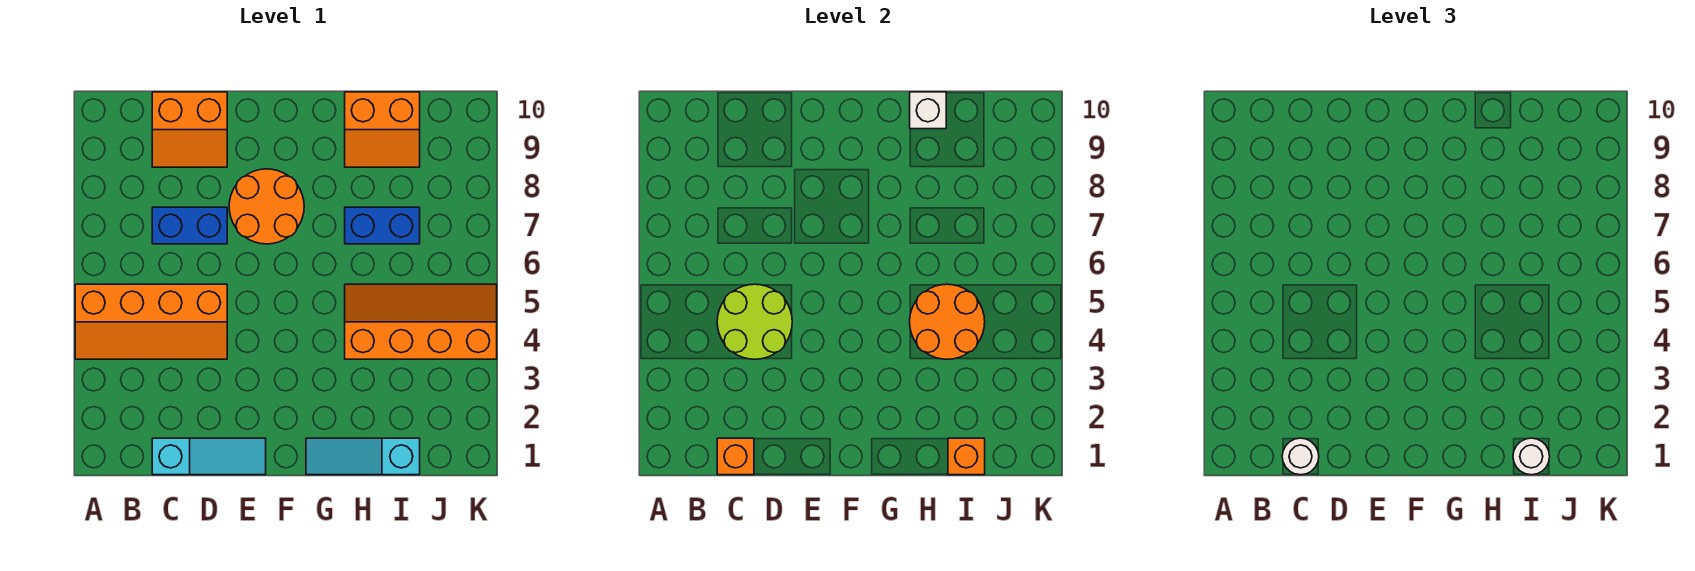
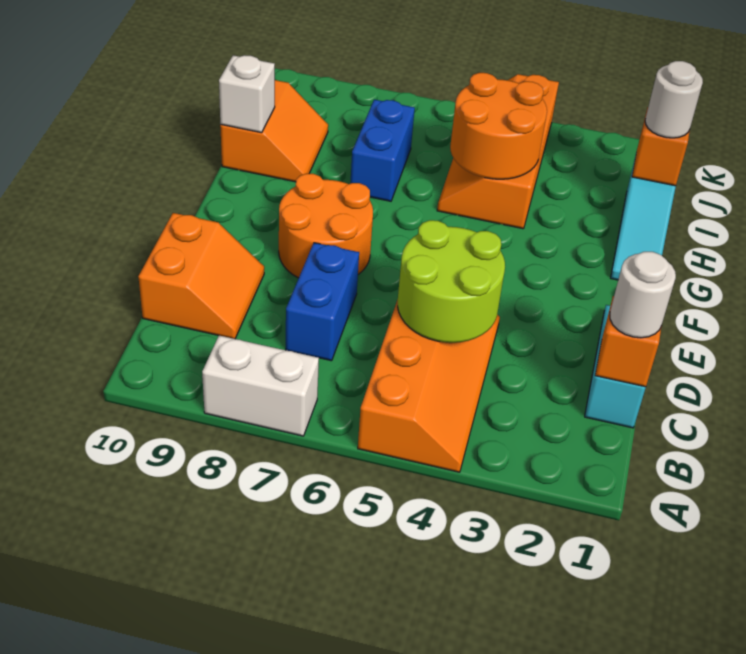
none -> white 1x2 brick [202,336,319,436]

